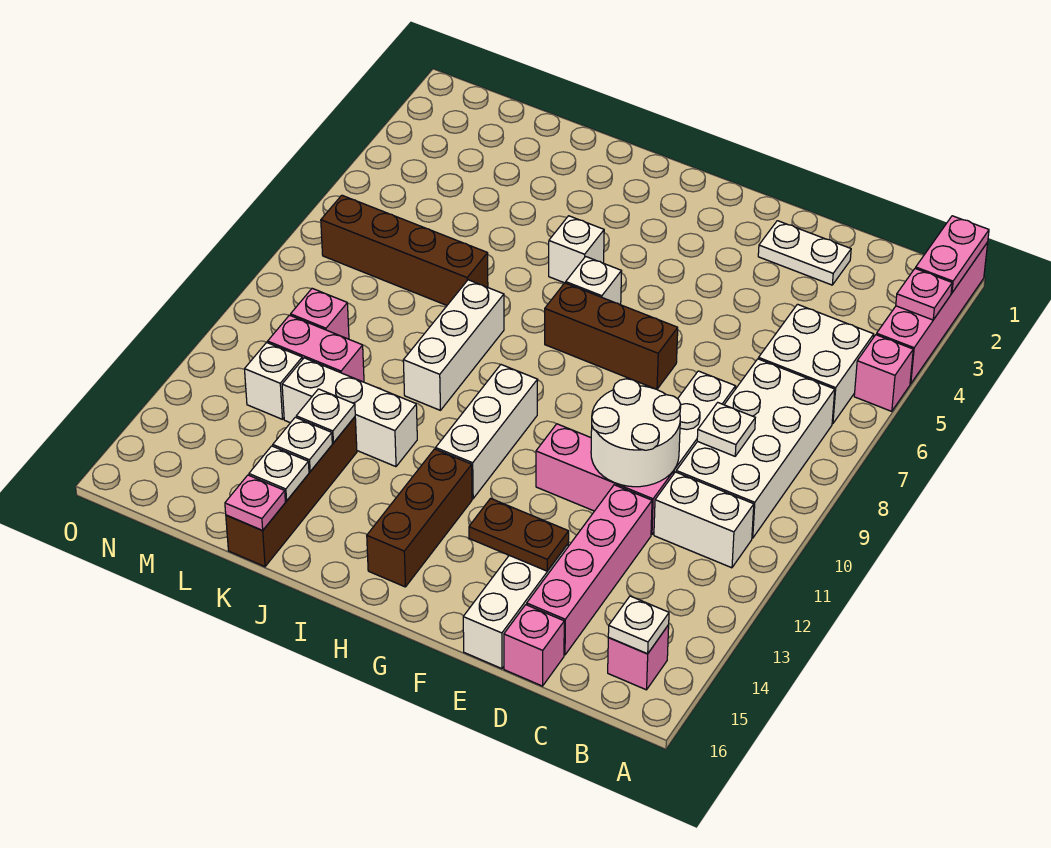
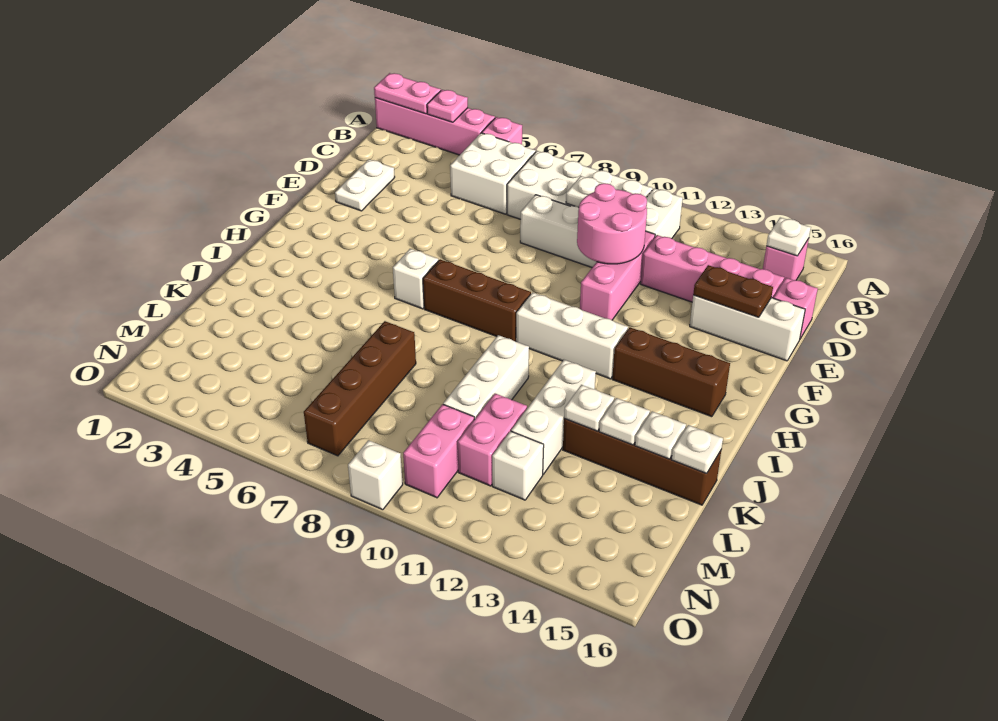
white 2x2 round brick [591,379,681,487] -> pink 2x2 round brick [577,183,647,264]
brown 1x2 plate [469,498,569,571] -> brown 1x2 plate turned to [693,265,773,317]
brown 1x3 brick [545,283,678,389] -> brown 1x3 brick turned to [423,259,531,341]
white 1x1 brick [549,216,604,283] -> white 1x1 brick moved to [348,440,403,510]
white 1x3 brick [403,280,504,410] -> white 1x3 brick turned to [443,335,529,419]
pink 1x1 plate [225,475,285,530] -> white 1x1 plate [672,425,723,473]
pink 1x1 brick [291,288,349,339] -> pink 1x2 brick [403,404,474,498]

